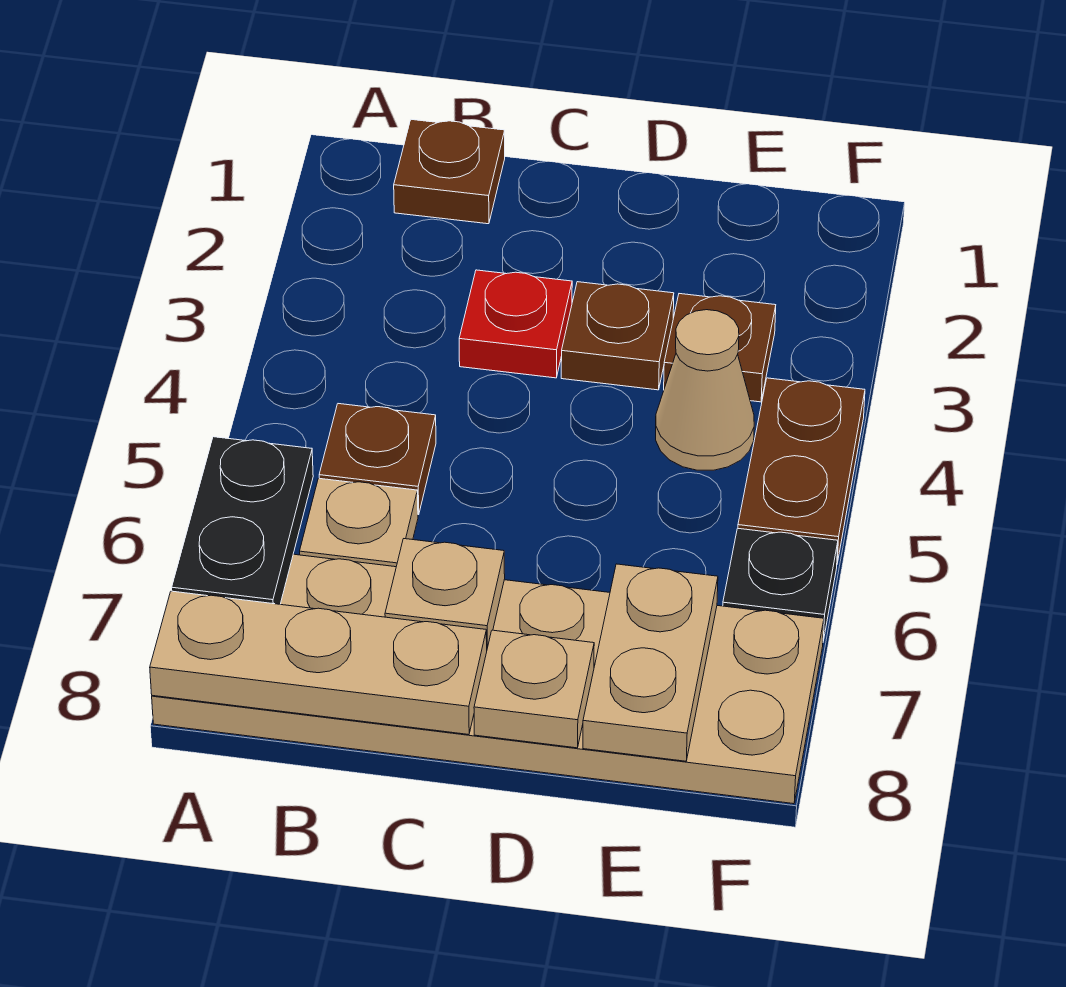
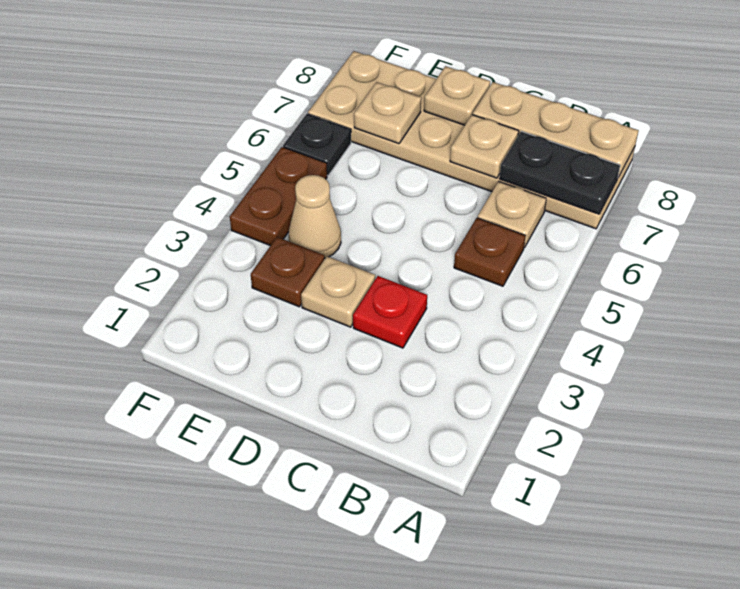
black 1x2 plate [172,437,313,604] -> black 1x2 plate turned to [499,131,620,214]
brown 1x1 plate [394,119,505,224] -> none
brown 1x1 plate [561,282,674,390] -> tan 1x1 plate [301,256,375,327]
tan 1x2 plate [583,564,718,761] -> tan 1x1 plate [354,82,421,144]

